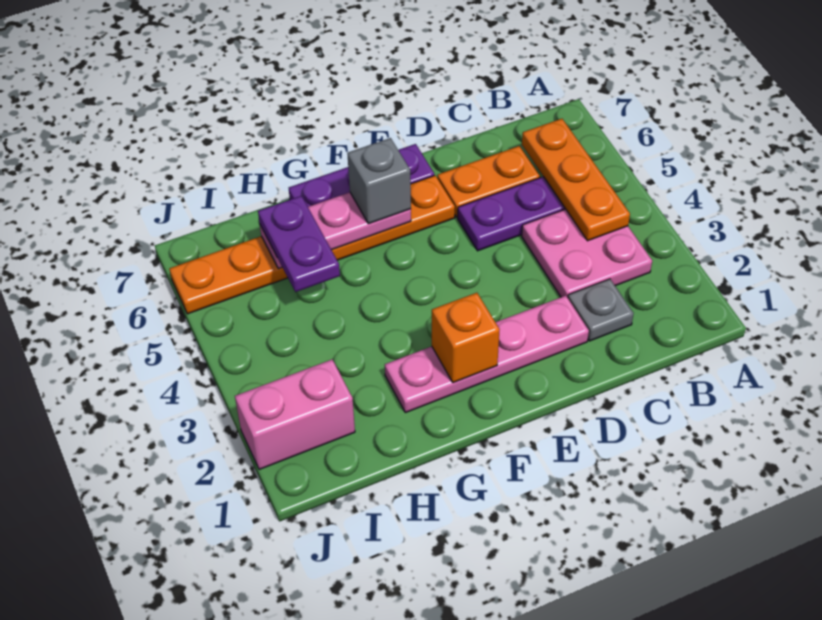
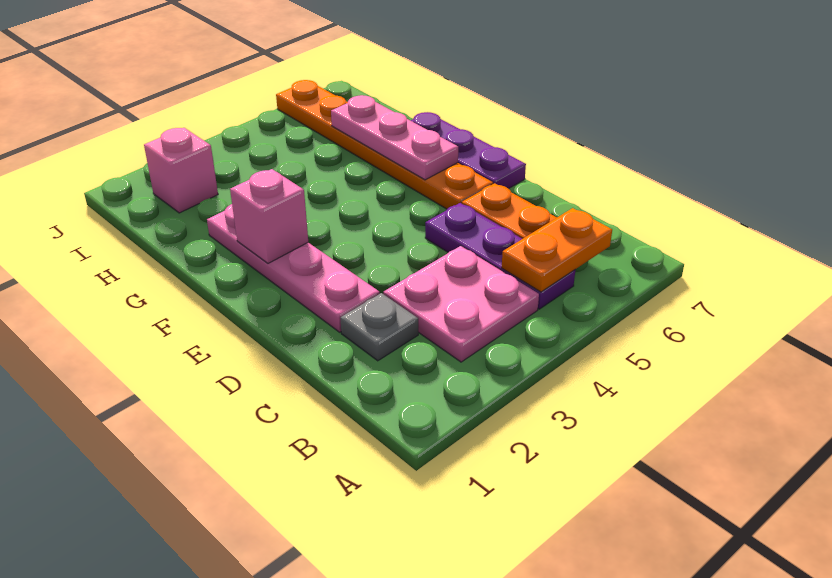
orange 1x3 plate [522,119,630,241] -> orange 1x2 plate [502,208,612,292]
orange 1x1 brick [432,293,500,383] -> pink 1x1 brick [230,169,308,263]
grey 1x1 brick [347,138,411,224] -> none
purple 1x2 plate [258,196,340,292] -> none
pink 1x2 brick [235,360,355,470] -> pink 1x1 brick [144,128,218,213]

